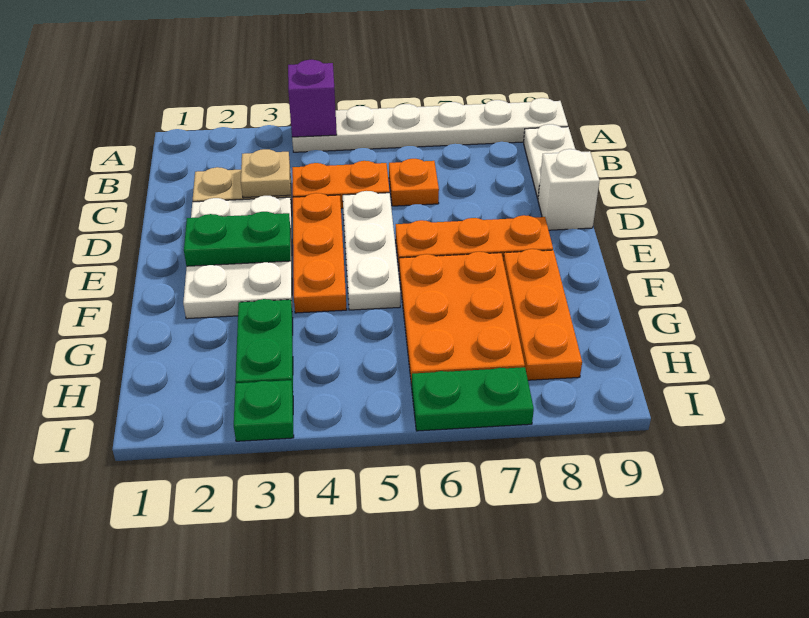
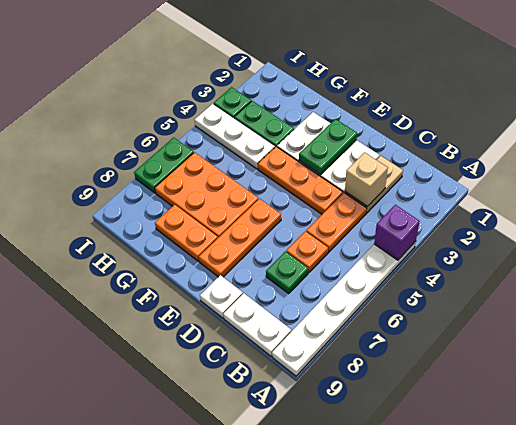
tan 1x1 plate [241,149,290,198] -> tan 1x1 brick [345,153,388,207]
none -> green 1x1 plate [266,251,308,293]
white 1x3 plate [343,191,400,310] -> white 1x3 plate moved to [195,104,275,169]
white 1x1 brick [538,149,599,230] -> white 1x1 plate [200,275,243,318]
orange 1x3 plate [503,249,582,380] -> orange 1x2 plate [155,205,218,261]

